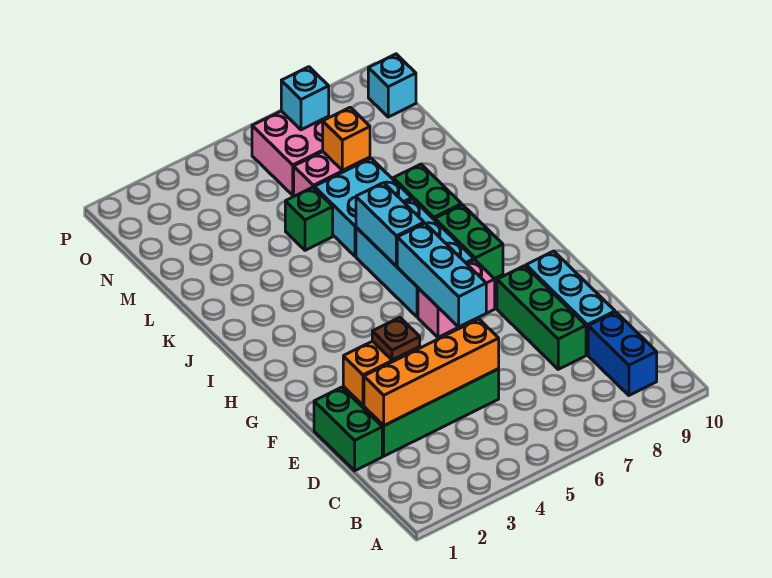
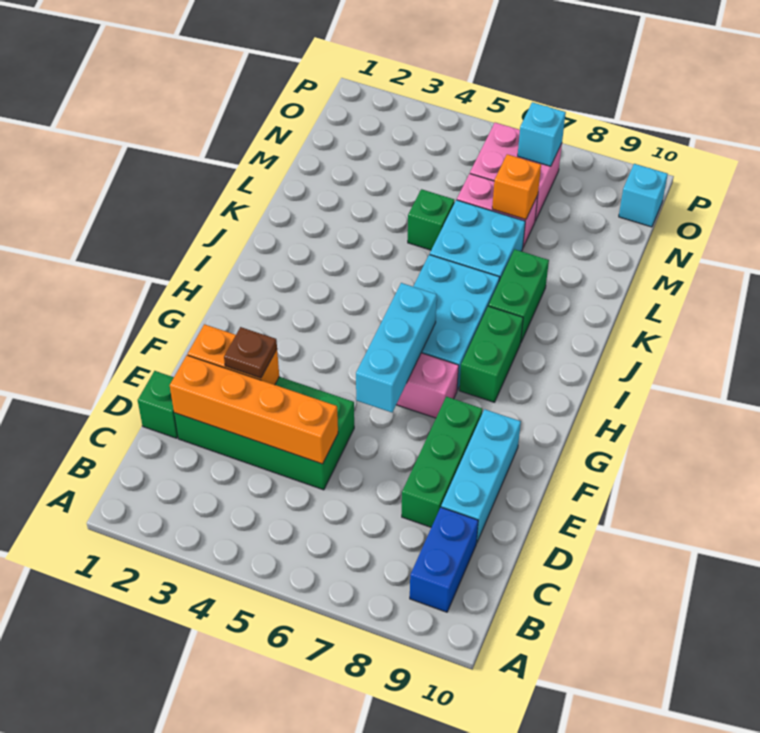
green 1x2 brick [314,387,382,471] -> green 1x1 brick [138,371,178,438]
cyan 1x2 brick [356,183,424,266] -> none

